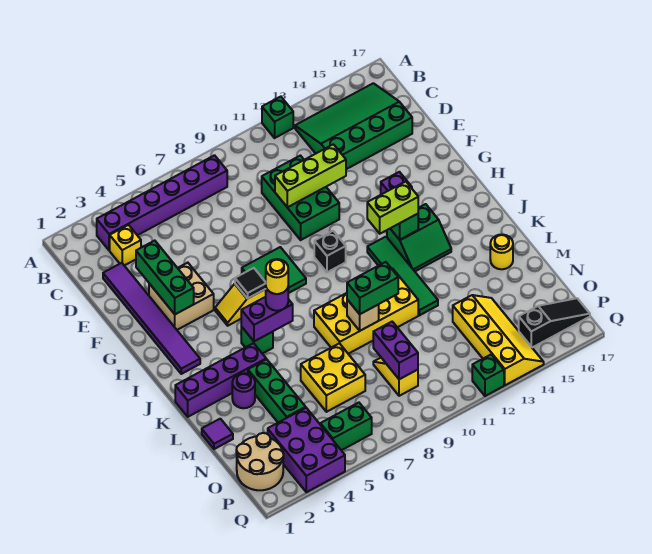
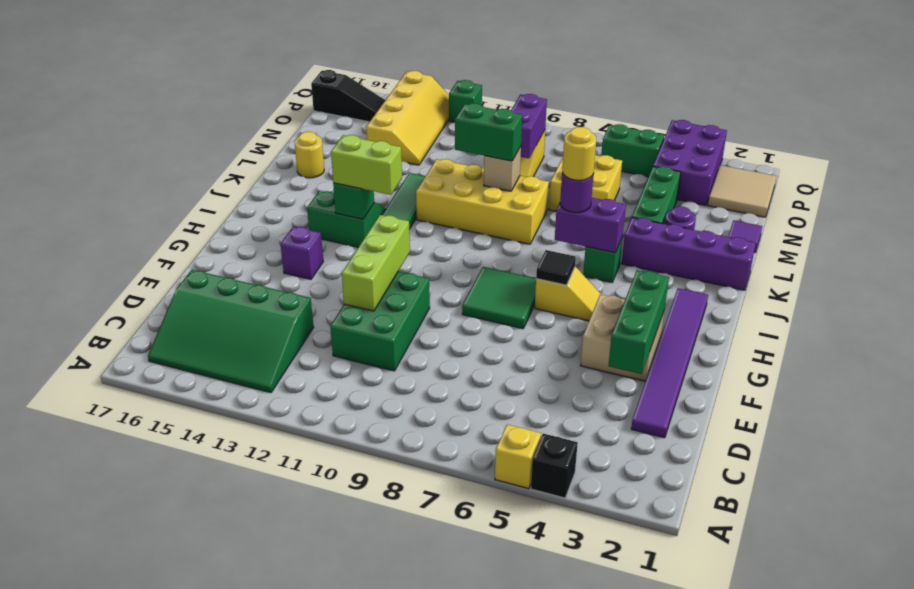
green 1x1 brick [262,97,293,138] -> none
purple 1x6 brick [97,155,227,250] -> none
yellow 1x1 brick [110,225,141,266] -> yellow 1x1 brick moved to [495,424,541,489]
lime 1x3 brick [275,144,346,208] -> lime 1x3 brick turned to [342,215,410,311]
black 1x1 brick [314,231,346,272] -> black 1x1 brick moved to [531,434,578,498]
yellow 2x4 slope [453,295,544,385] -> yellow 2x4 slope turned to [366,71,449,165]
tan 2x2 round brick [236,433,284,490] -> tan 2x2 tile [708,165,776,217]
black 1x3 slope [519,298,590,348] -> black 1x3 slope turned to [311,70,385,122]

